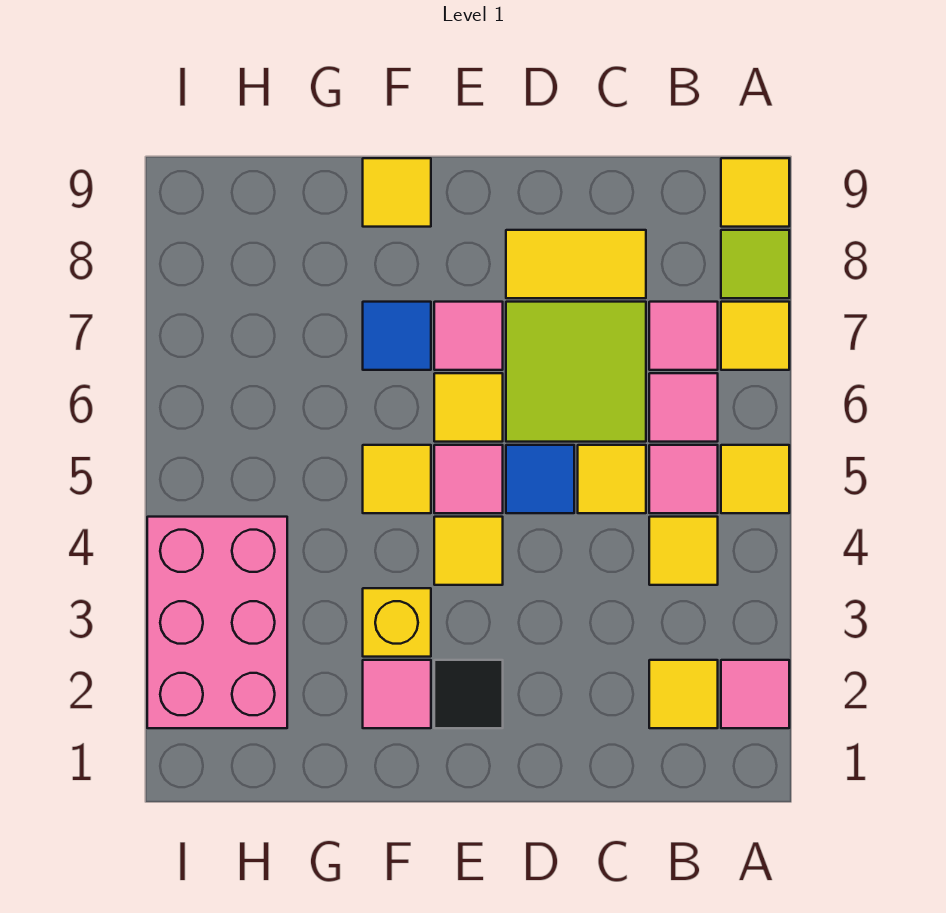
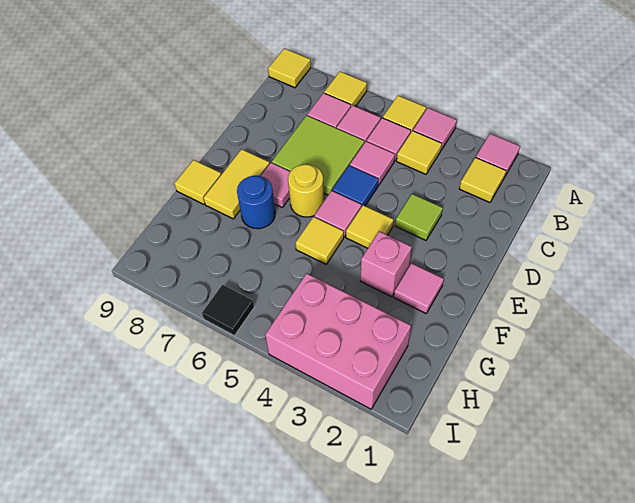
none -> pink 1x1 tile [413,108,457,150]
lime 1x1 tile [721,230,789,298] -> lime 1x1 tile moved to [395,194,443,240]
yellow 1x1 tile [578,445,646,513] -> pink 1x1 tile [350,141,395,185]
yellow 1x2 tile [506,230,646,298] -> yellow 1x2 tile moved to [204,149,270,219]
black 1x1 tile [434,660,503,728] -> black 1x1 tile moved to [202,285,254,336]
yellow 1x1 tile [434,373,503,442] -> yellow 1x1 round brick [288,164,324,217]
yellow 1x1 brick [363,588,431,657] -> pink 1x1 brick [360,231,412,297]
blue 1x1 tile [363,302,431,370] -> blue 1x1 round brick [237,176,275,229]

